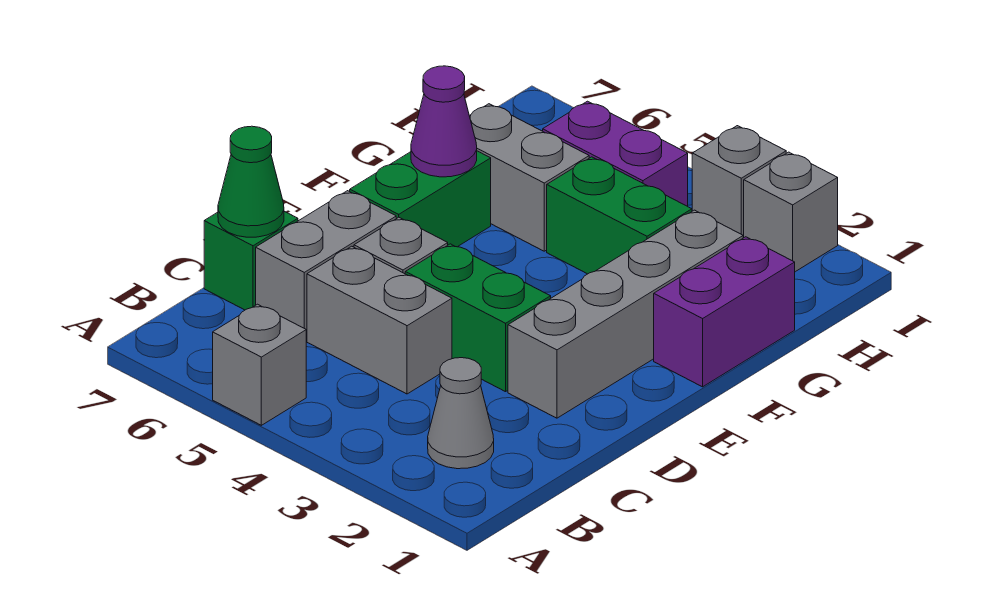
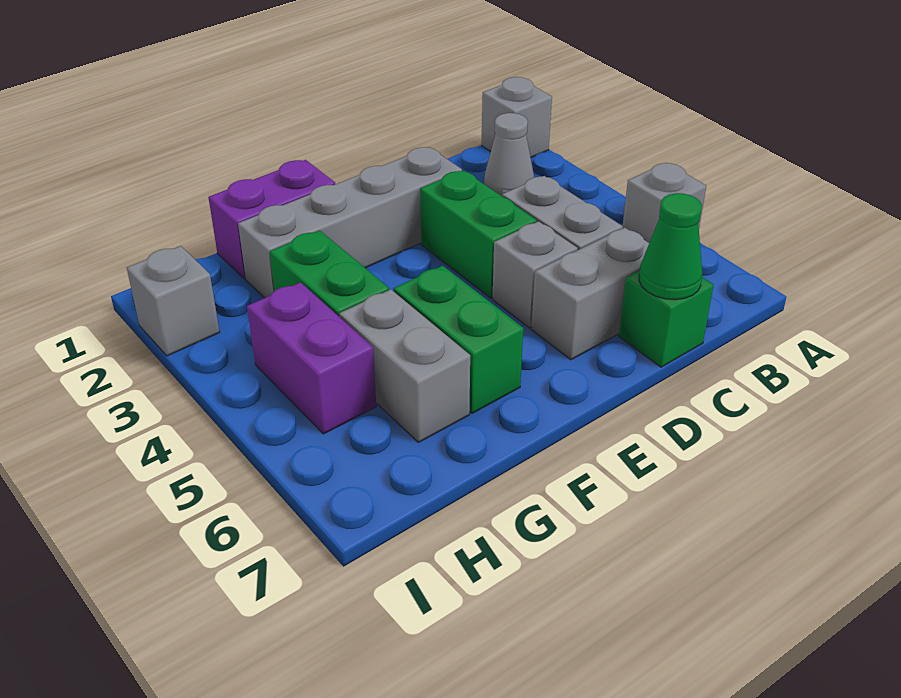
green 1x2 brick [350,151,491,247] -> green 1x2 brick turned to [394,266,523,413]
purple 1x1 cone [411,66,477,177] -> none
grey 1x1 brick [692,126,786,238] -> grey 1x1 brick moved to [482,77,552,157]

